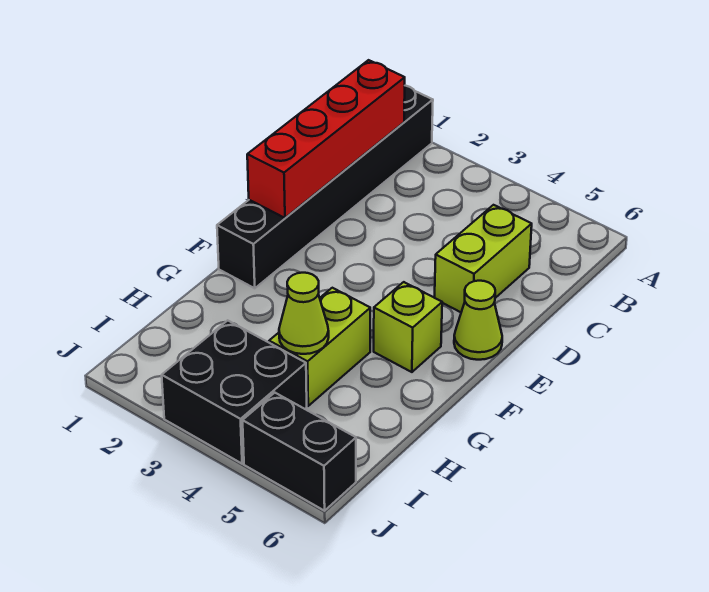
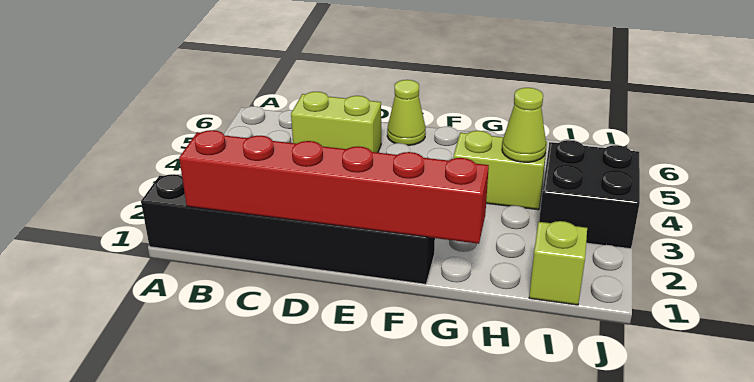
red 1x4 brick [247,60,405,218] -> red 1x6 brick [179,130,489,244]
lime 1x1 brick [374,282,442,372] -> lime 1x1 brick moved to [529,221,587,305]
black 1x2 brick [243,393,356,511] -> none

